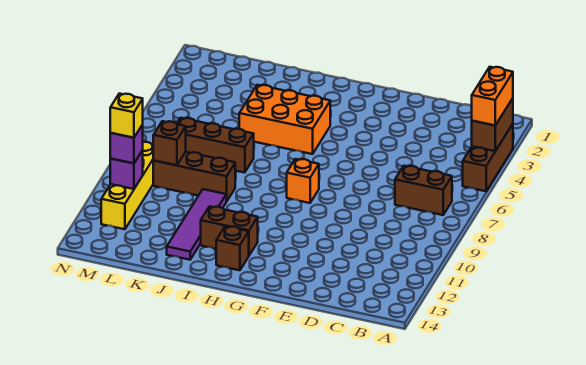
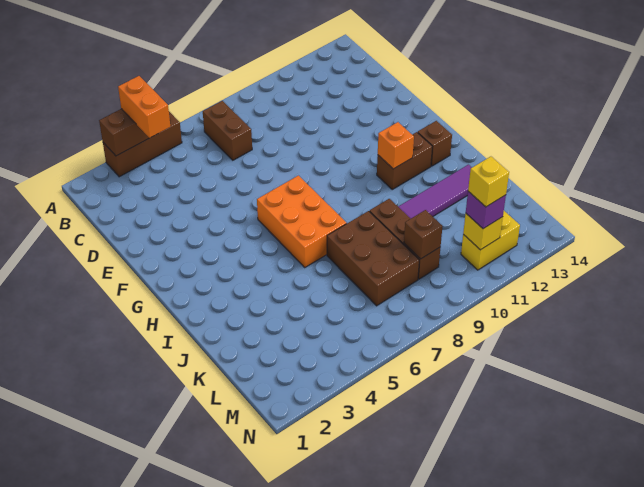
orange 1x2 brick [472,67,513,125] -> orange 1x2 brick turned to [118,76,170,138]
orange 1x1 brick [287,159,319,203] -> orange 1x1 brick moved to [378,122,414,169]
orange 2x3 brick [239,85,330,154] -> orange 2x3 brick moved to [257,176,347,267]
brown 1x2 brick [201,206,258,255] -> brown 1x2 brick turned to [377,132,432,189]
brown 1x3 brick [177,118,254,173] -> brown 2x3 brick [327,211,419,306]
yellow 1x4 brick [101,142,154,229] -> yellow 1x2 brick [461,211,520,270]
purple 1x1 brick [110,150,143,189] -> yellow 1x1 brick [463,213,503,250]

